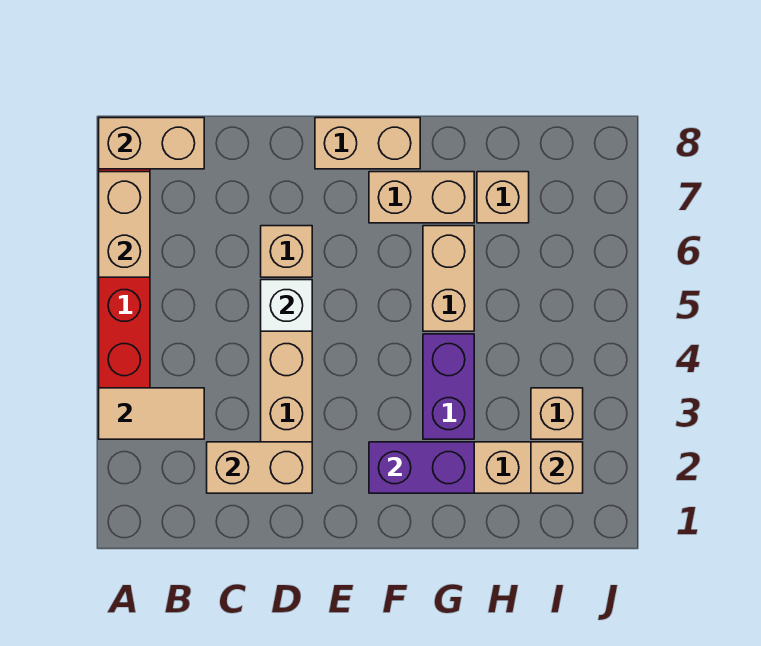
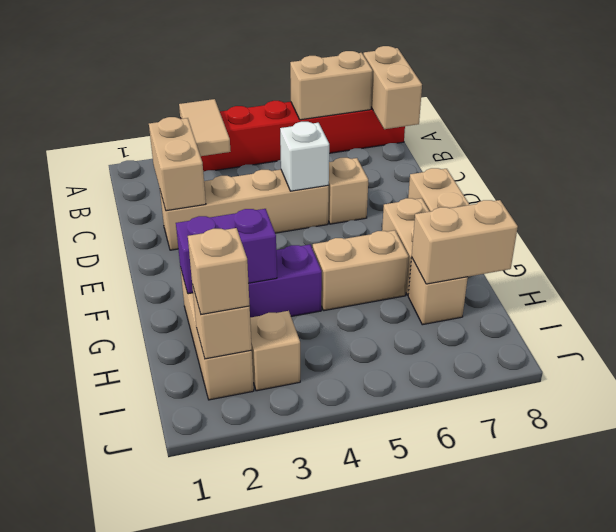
purple 1x2 brick [369,442,474,493] -> purple 1x2 brick turned to [176,209,277,294]
none -> tan 1x2 brick [412,200,518,284]
none -> tan 1x1 brick [188,228,250,314]

